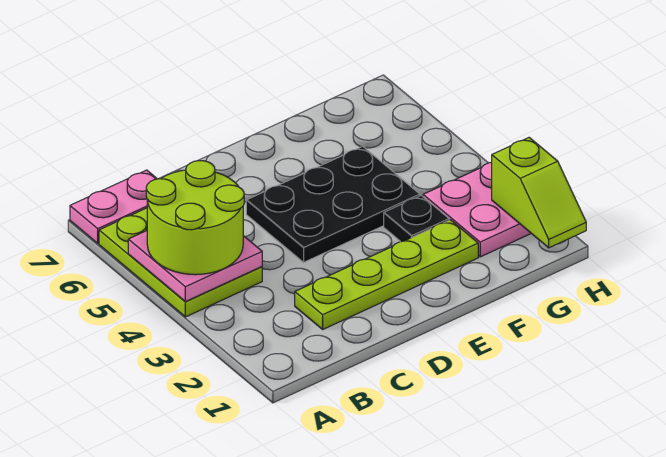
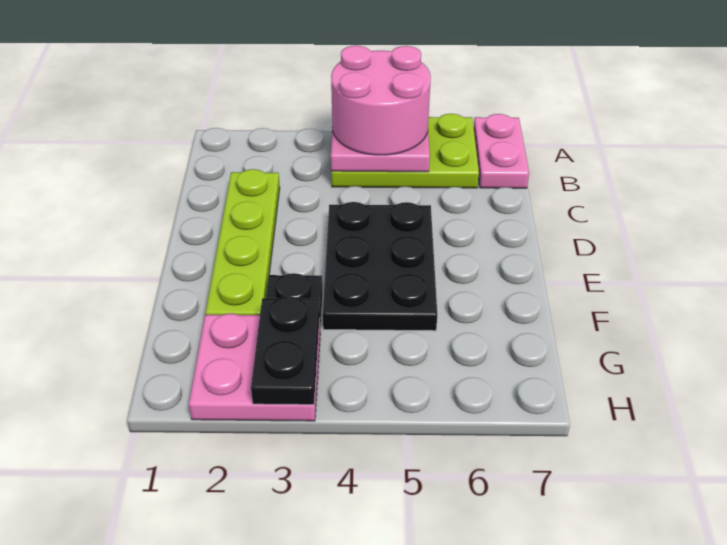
lime 2x2 round brick [146,161,244,275] -> pink 2x2 round brick [331,46,431,155]
none -> black 1x2 plate [251,297,320,405]
lime 1x2 slope [492,138,586,248] -> none

